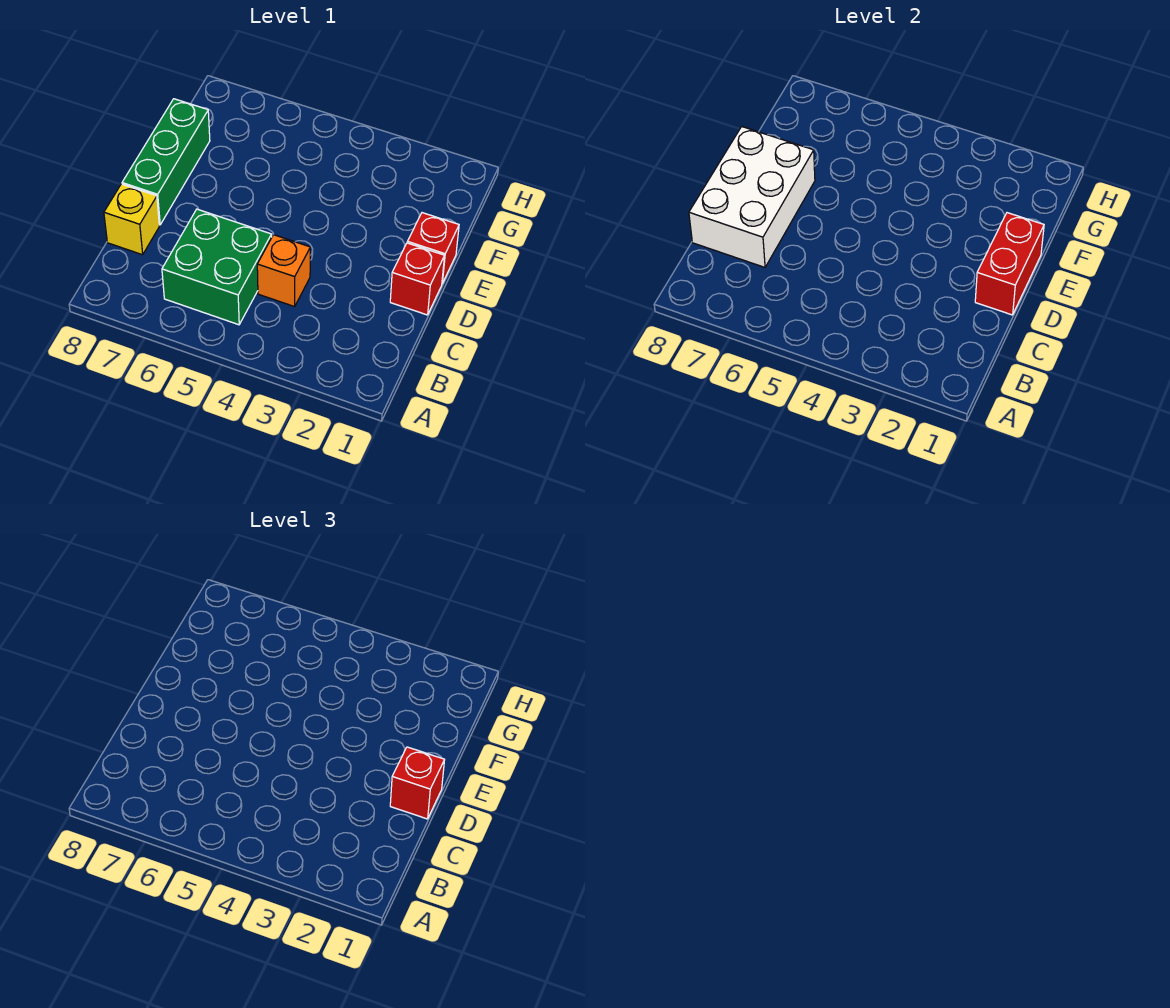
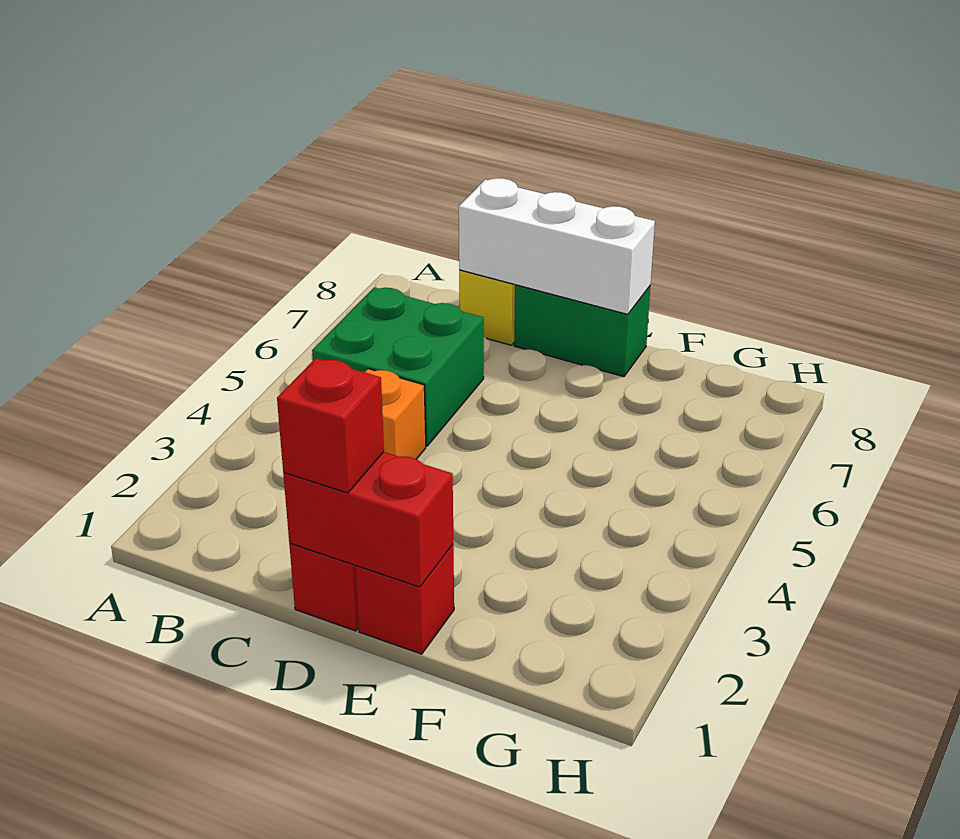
white 2x3 brick [689,127,815,267] -> white 1x3 brick [459,178,655,314]
green 1x3 brick [122,99,210,225] -> green 1x2 brick [514,285,650,377]

